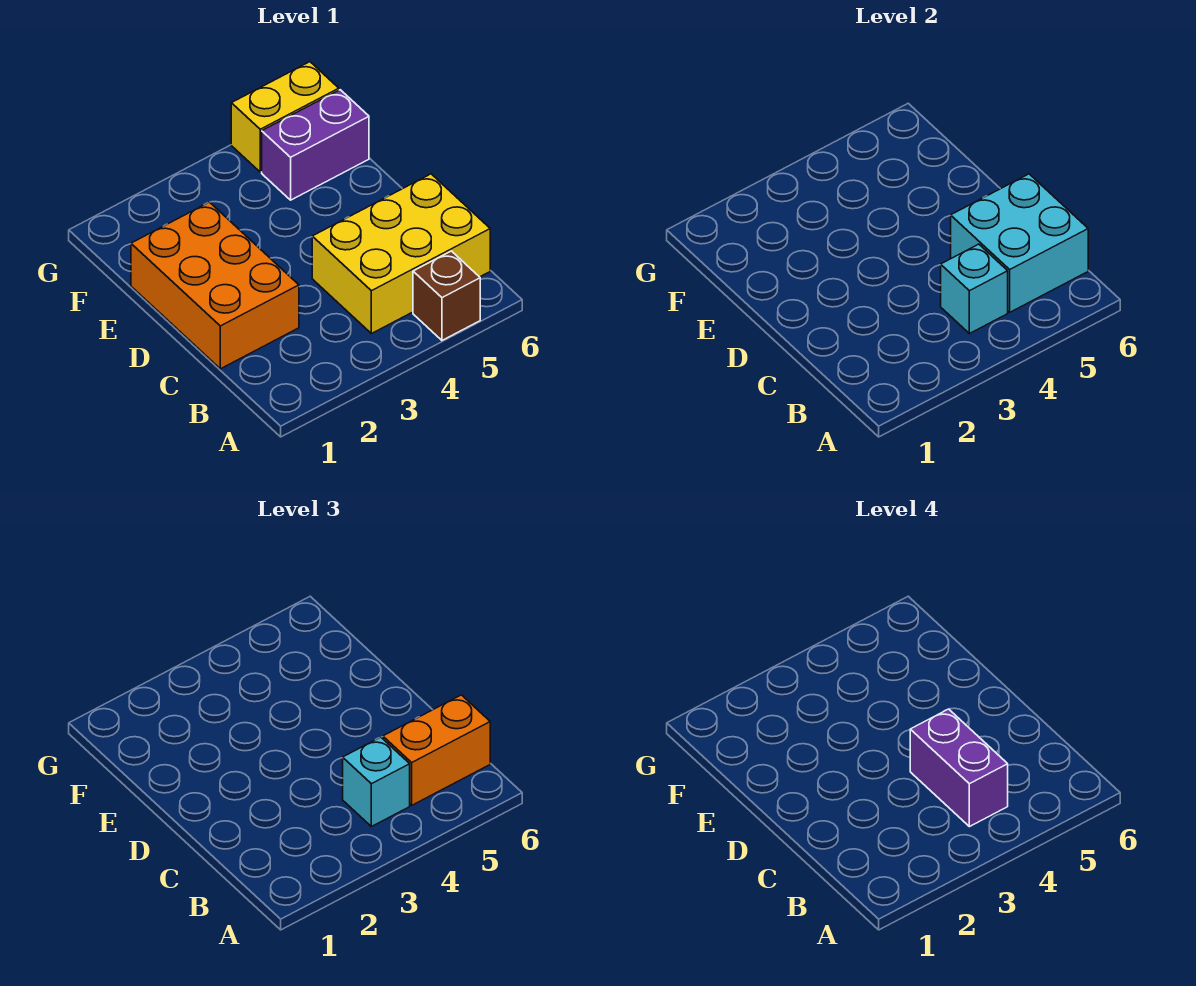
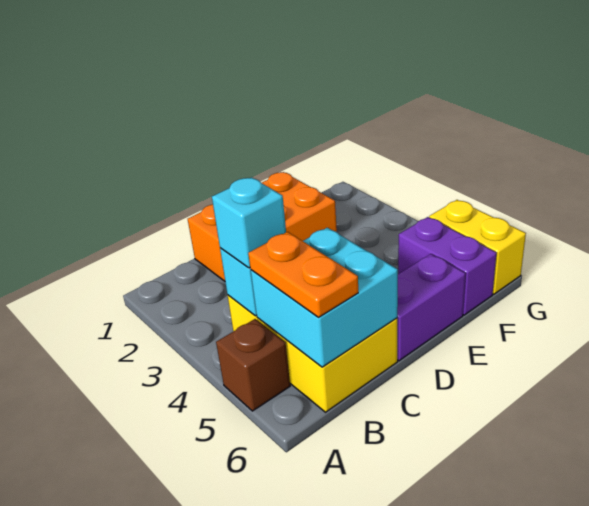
purple 1x2 brick [910,709,1008,827] -> purple 1x2 brick moved to [397,254,465,361]
orange 1x2 brick [383,695,490,805] -> orange 1x2 plate [248,232,358,317]

